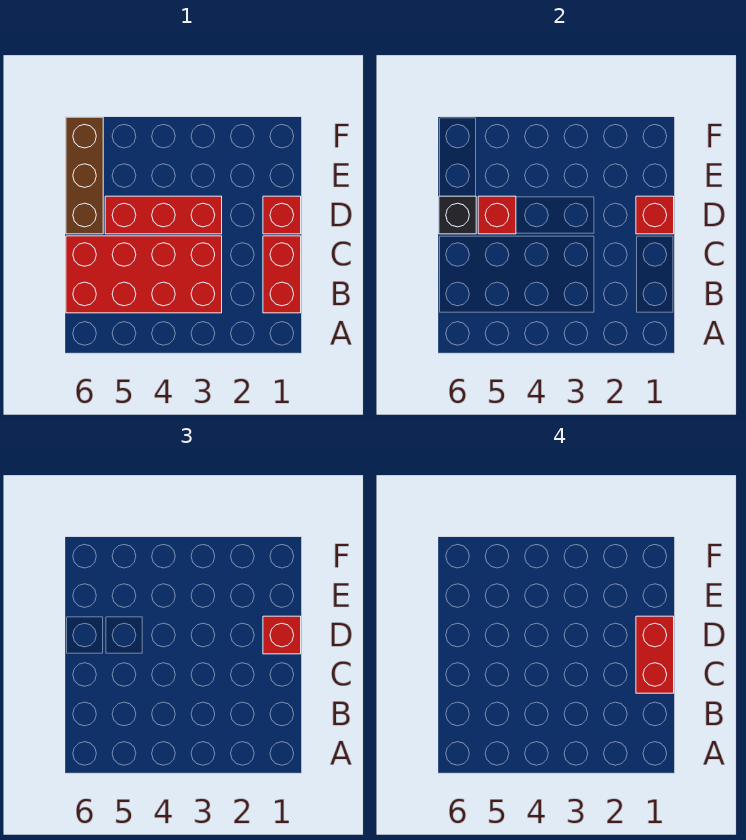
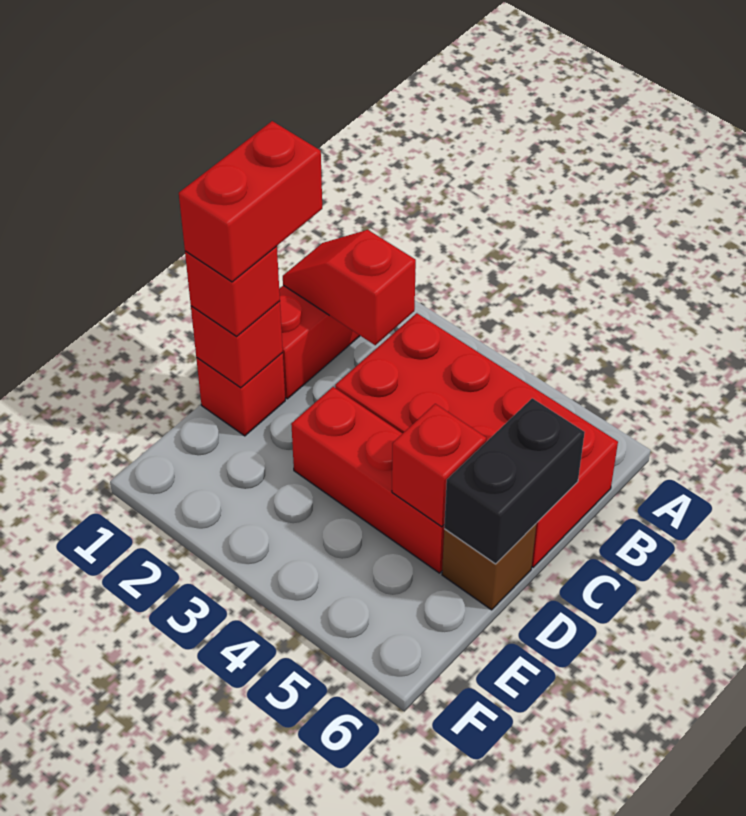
none -> red 1x2 slope [283,230,416,345]
brown 1x3 brick [66,117,103,234] -> brown 1x1 brick [442,524,536,610]
black 1x1 brick [439,196,476,234] -> black 1x2 brick [444,398,585,564]

